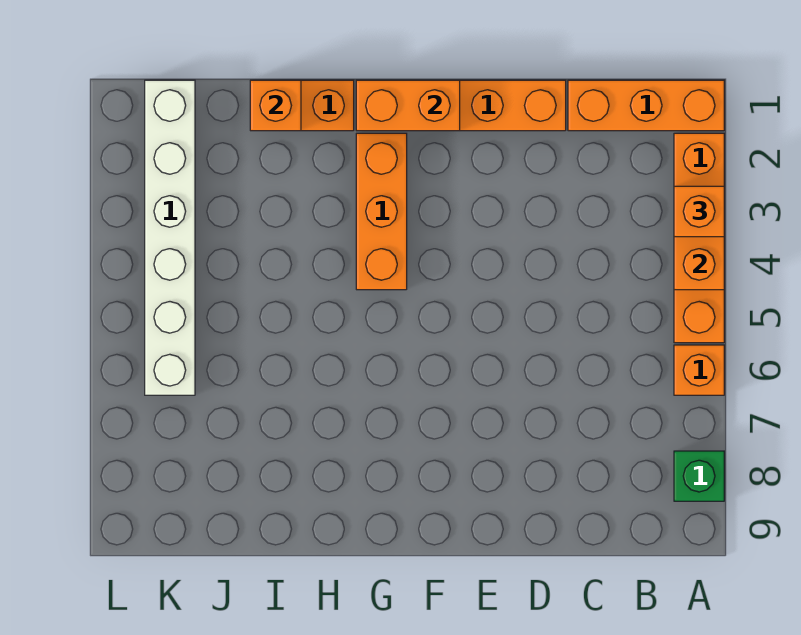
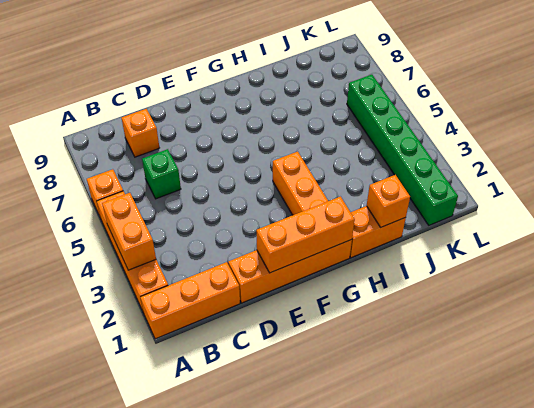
orange 1x1 brick [674,186,724,237] -> orange 1x1 brick moved to [122,109,159,157]
green 1x1 brick [674,451,724,501] -> green 1x1 brick moved to [142,149,181,199]
orange 1x2 brick [356,80,460,131] -> orange 1x3 brick [256,197,355,273]
white 1x6 brick [145,80,195,395] -> green 1x6 brick [347,75,458,225]

